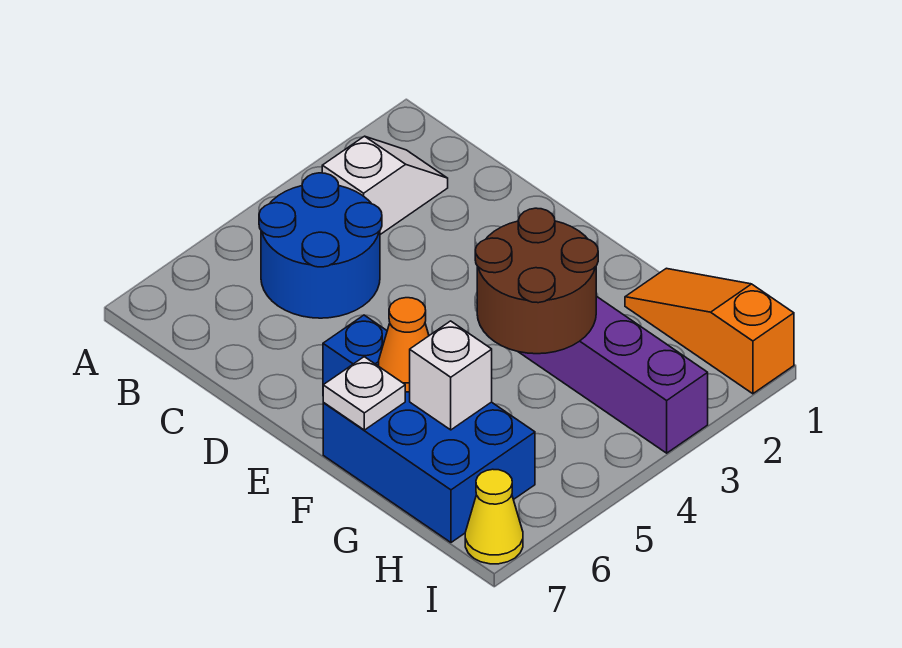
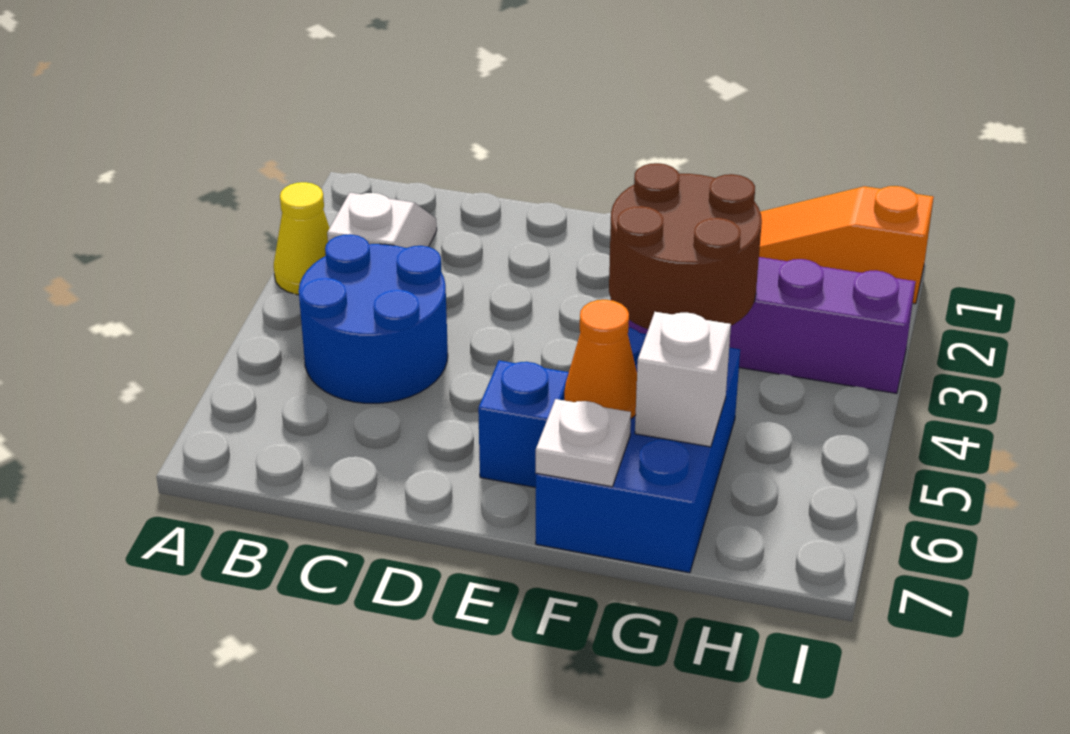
blue 2x3 brick [323,364,535,542] -> blue 2x3 brick turned to [536,327,740,573]
yellow 1x1 cone [465,469,523,564] -> yellow 1x1 cone moved to [274,182,330,295]

